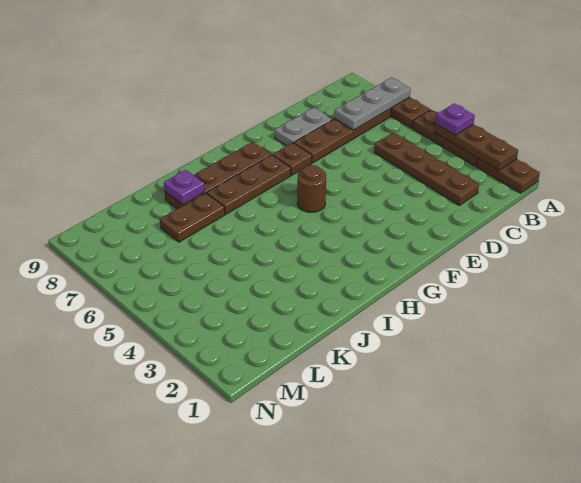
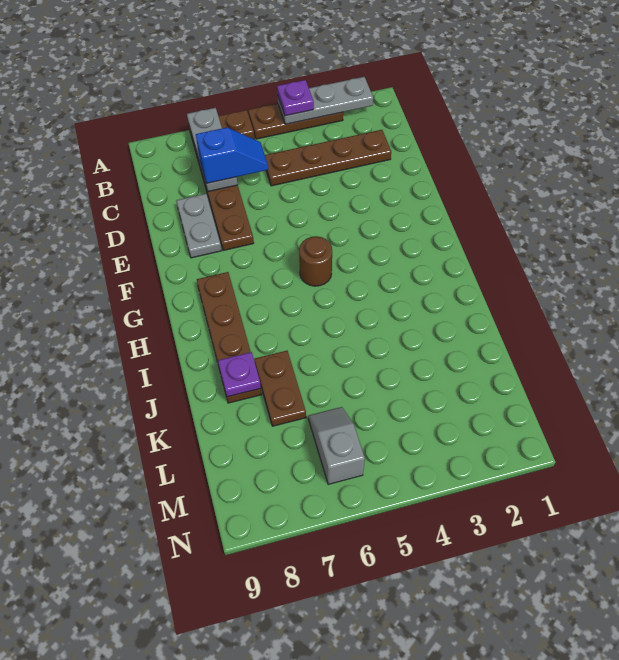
brown 1x2 plate [477,159,540,193] -> none
brown 1x3 plate [434,124,518,170] -> grey 1x3 plate [278,77,373,124]
none -> blue 1x2 slope [196,128,268,183]
brown 1x1 plate [273,143,312,175] -> none
brown 1x3 plate [207,155,291,214] -> none
none -> grey 1x2 slope [308,407,365,484]

